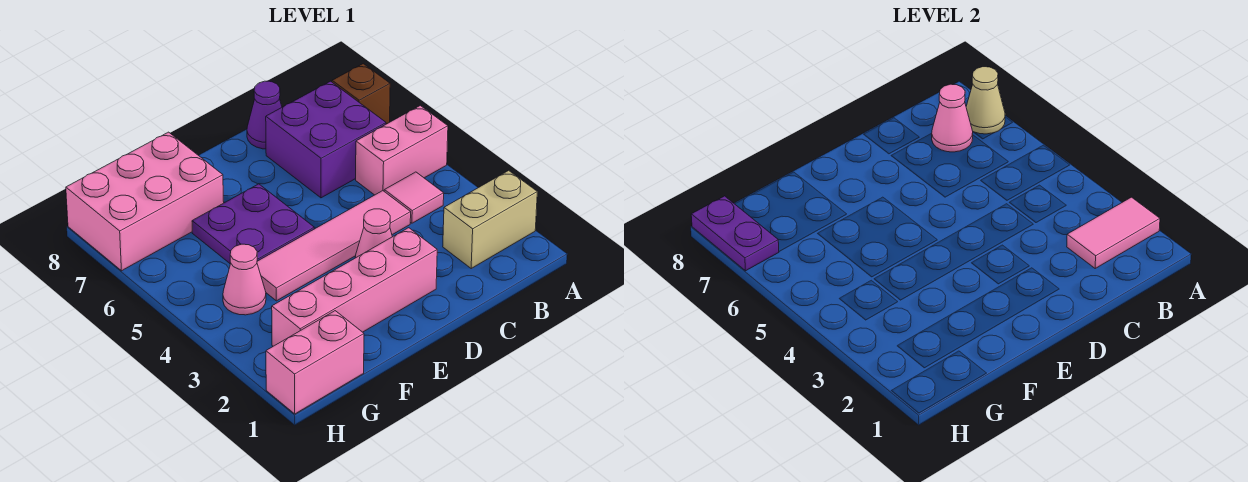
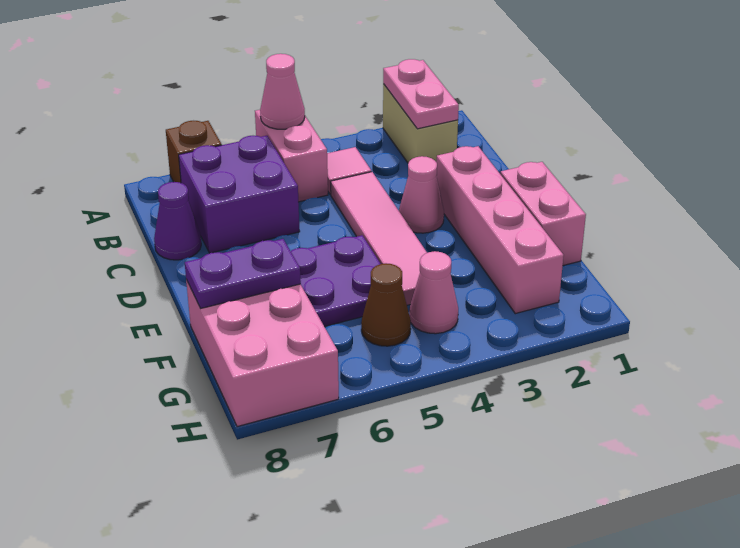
pink 1x2 tile [1067,197,1160,268] -> pink 1x2 plate [383,59,459,129]
tan 1x1 cone [966,67,1005,134] -> none
pink 1x1 cone [932,84,973,152] -> pink 1x1 cone moved to [260,54,305,129]
pink 1x2 brick [266,311,364,414] -> pink 1x2 brick moved to [500,162,586,266]
none -> brown 1x1 cone [361,263,411,346]
purple 1x2 plate [691,196,779,271] -> purple 1x2 plate moved to [185,239,301,308]

